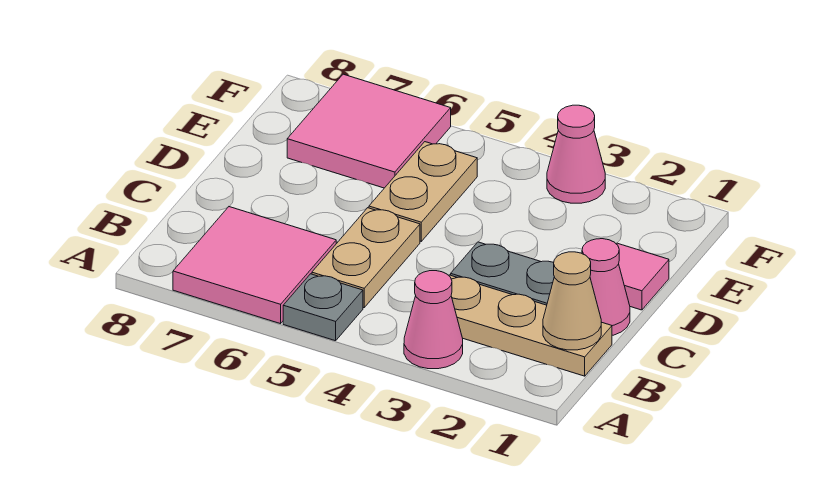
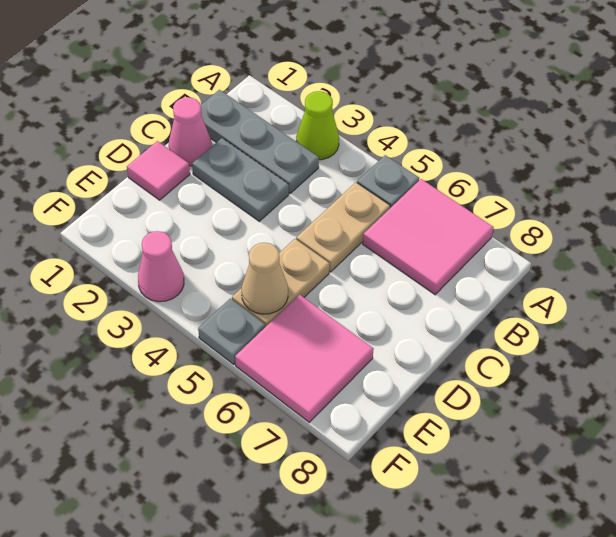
pink 1x1 cone [404,271,463,369] -> lime 1x1 cone [296,91,339,160]
tan 1x3 plate [449,275,612,376] -> grey 1x3 plate [201,90,319,194]
tan 1x1 cone [543,252,601,350] -> tan 1x1 cone moved to [241,243,288,314]
none -> grey 1x1 plate [198,298,265,364]

